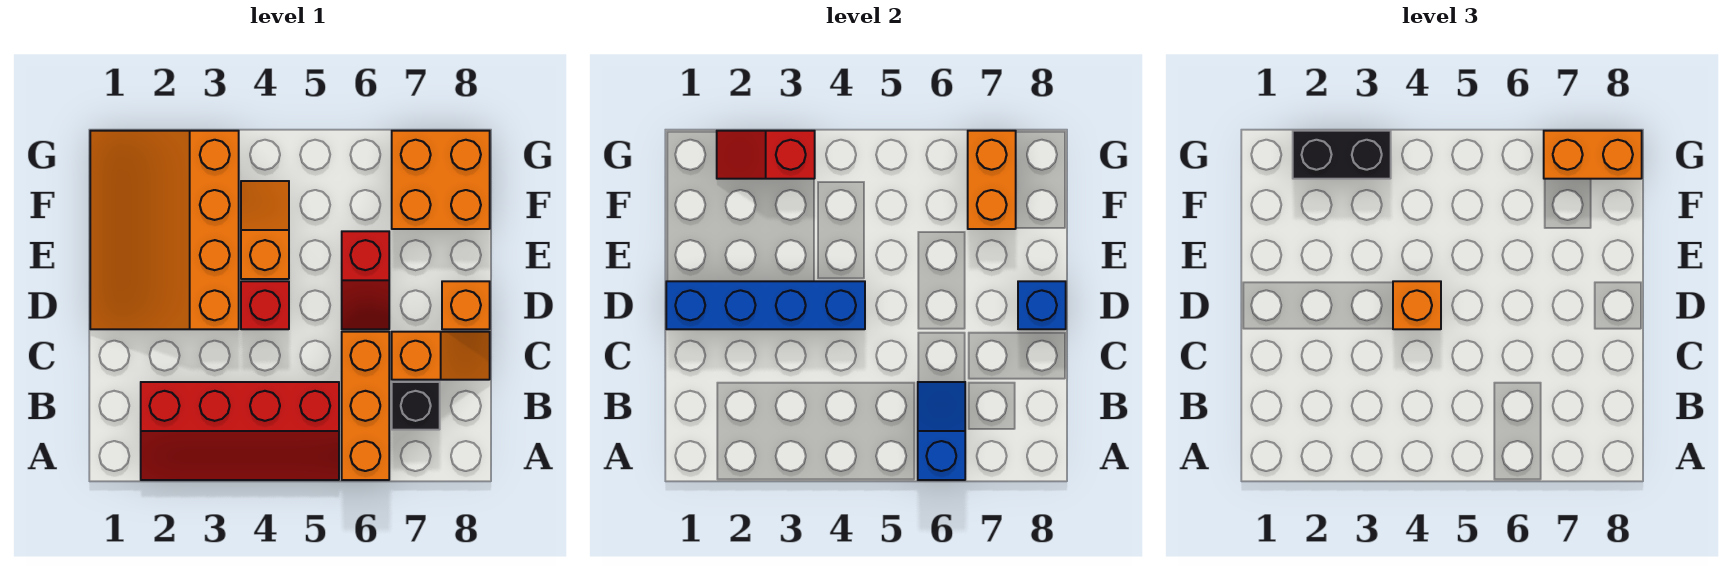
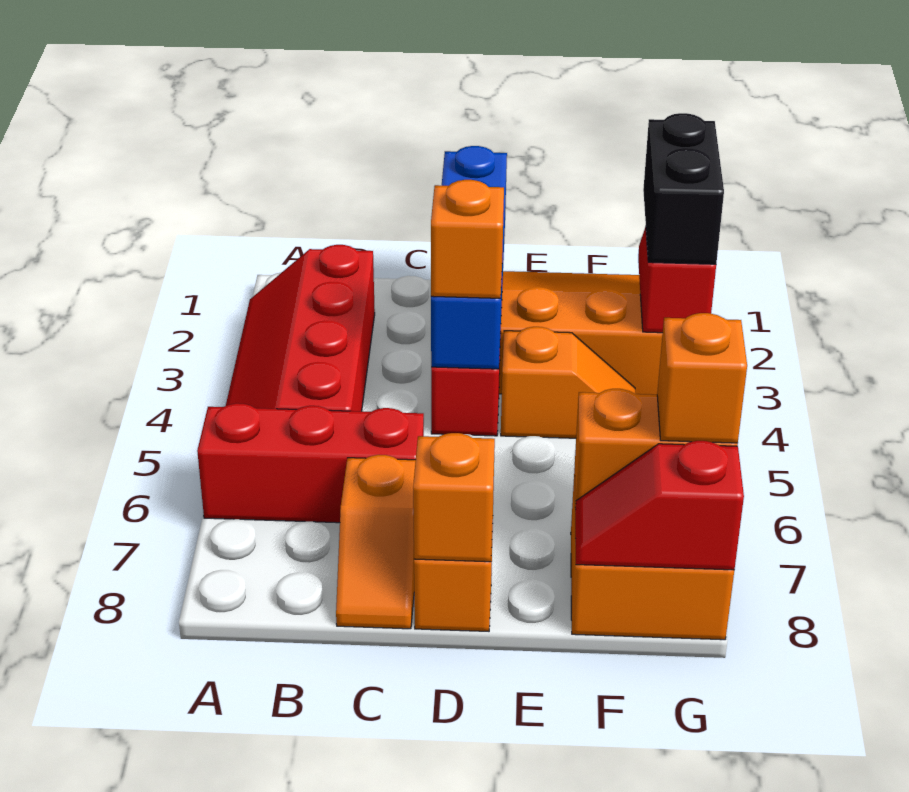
orange 1x3 brick [342,332,389,480] -> red 1x3 brick [197,403,424,523]
blue 1x2 slope [918,382,965,480] -> none
black 1x1 brick [392,382,440,430] -> none
red 1x2 slope [342,231,389,329] -> red 1x2 slope moved to [575,441,744,570]
blue 1x1 brick [1018,281,1066,329] -> orange 1x1 brick [413,433,495,562]
orange 1x2 brick [1544,131,1642,179] -> orange 1x1 brick [657,313,747,443]

